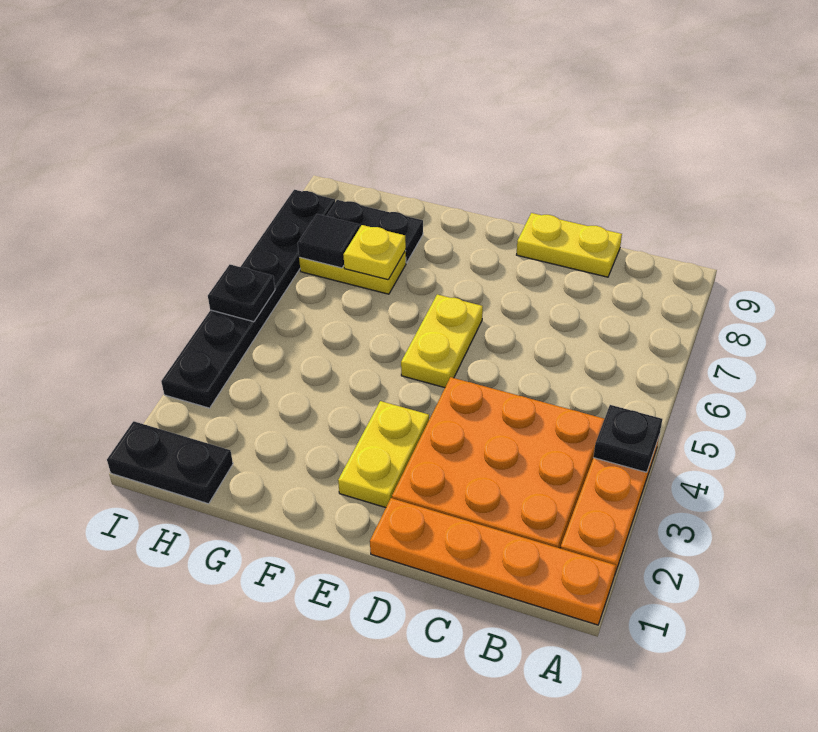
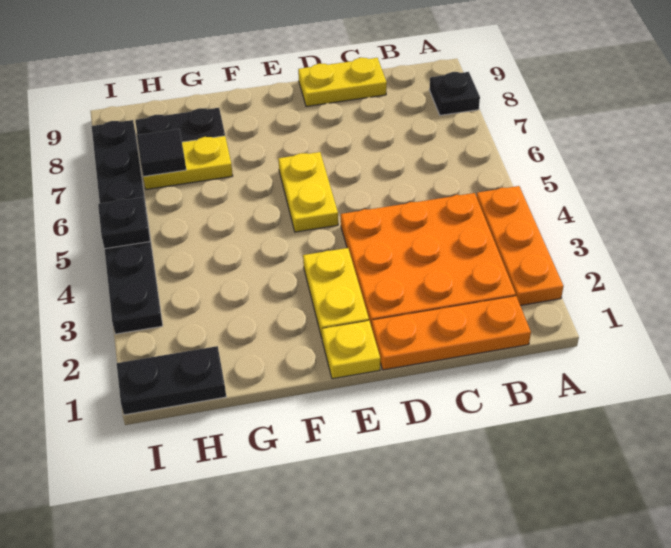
orange 1x4 plate [370,498,616,625] -> orange 1x3 plate [372,296,531,370]
black 1x1 plate [594,405,662,472] -> black 1x1 plate moved to [429,72,480,115]
yellow 1x1 plate [343,225,406,280] -> yellow 1x1 plate moved to [322,321,380,379]

